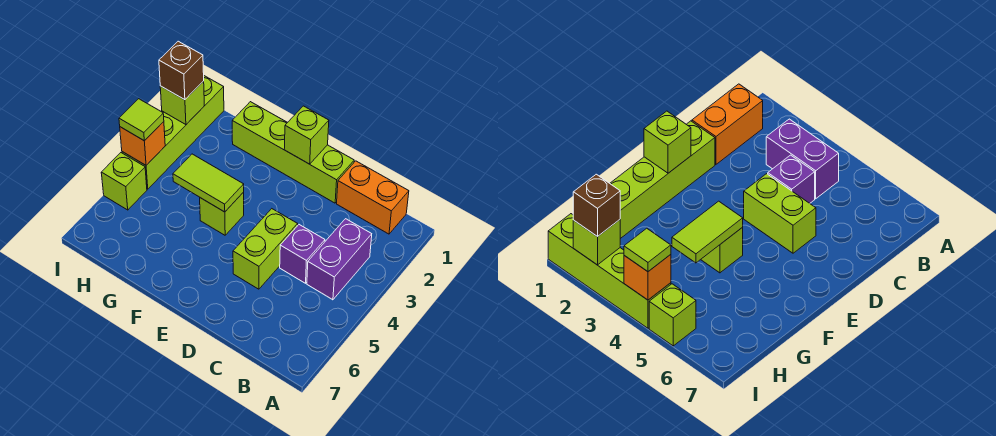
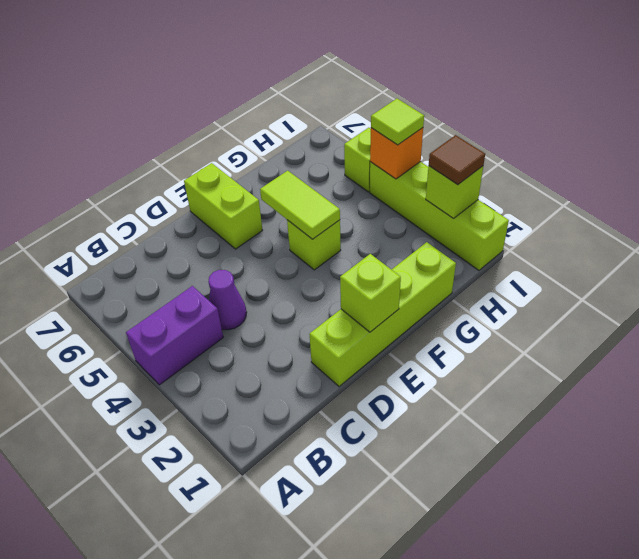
orange 1x2 brick [337,161,409,234] -> none
purple 1x2 brick [307,219,372,300] -> purple 1x2 brick turned to [126,286,223,385]
purple 1x1 brick [280,225,325,283] -> purple 1x1 cone [208,270,247,330]
lime 1x2 brick [233,209,298,289] -> lime 1x2 brick moved to [184,163,263,249]
lime 1x2 tile [173,154,244,212] -> lime 1x2 tile turned to [260,171,340,239]
brown 1x1 brick [159,41,204,100] -> brown 1x1 tile [429,135,485,185]

